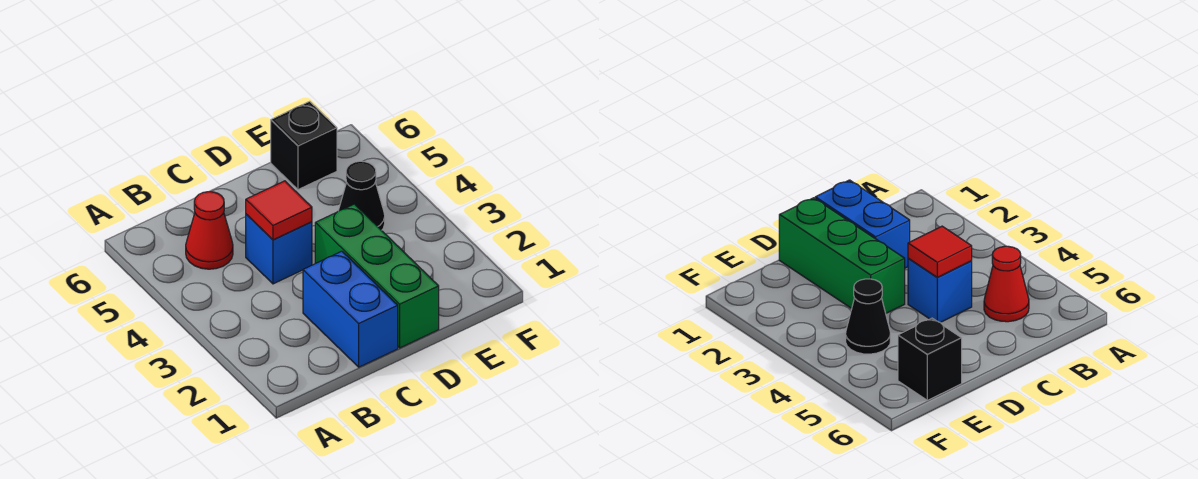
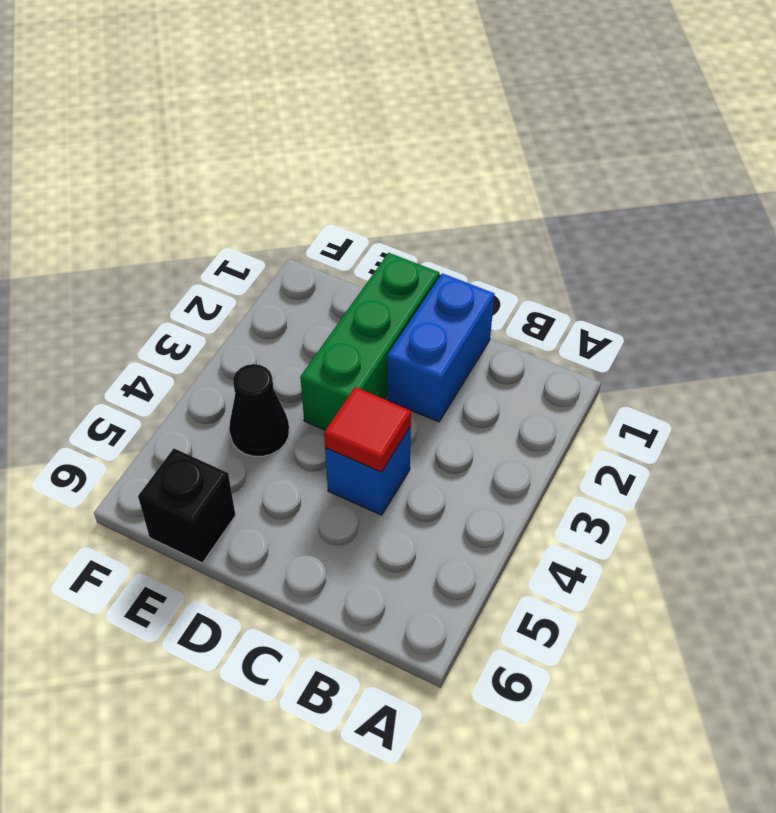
red 1x1 cone [186,192,233,269] -> none

